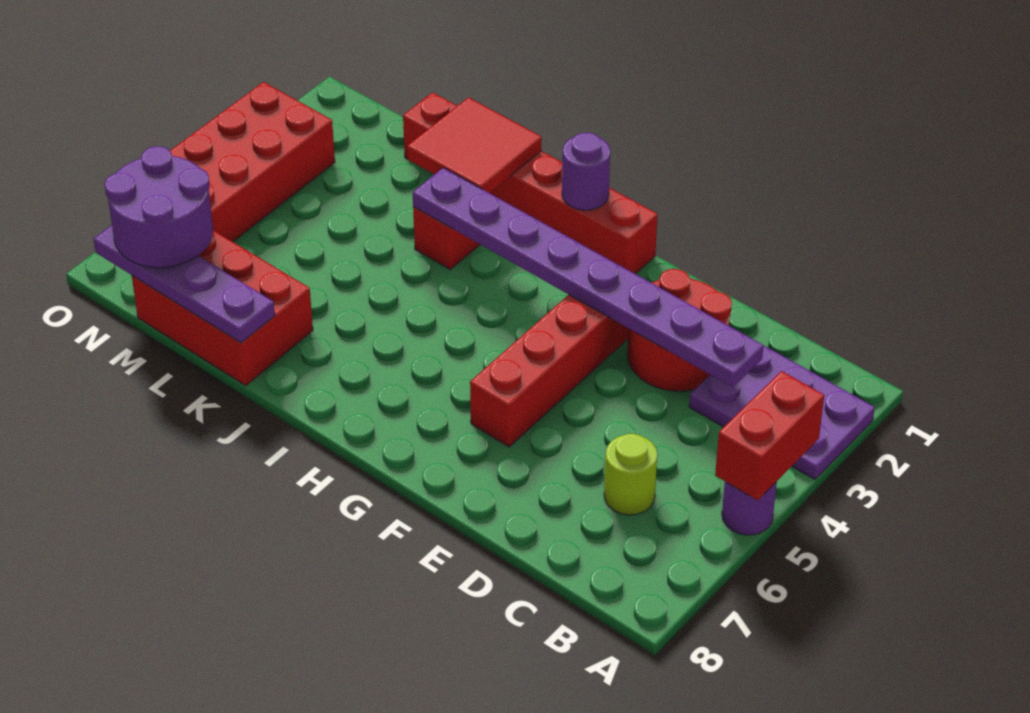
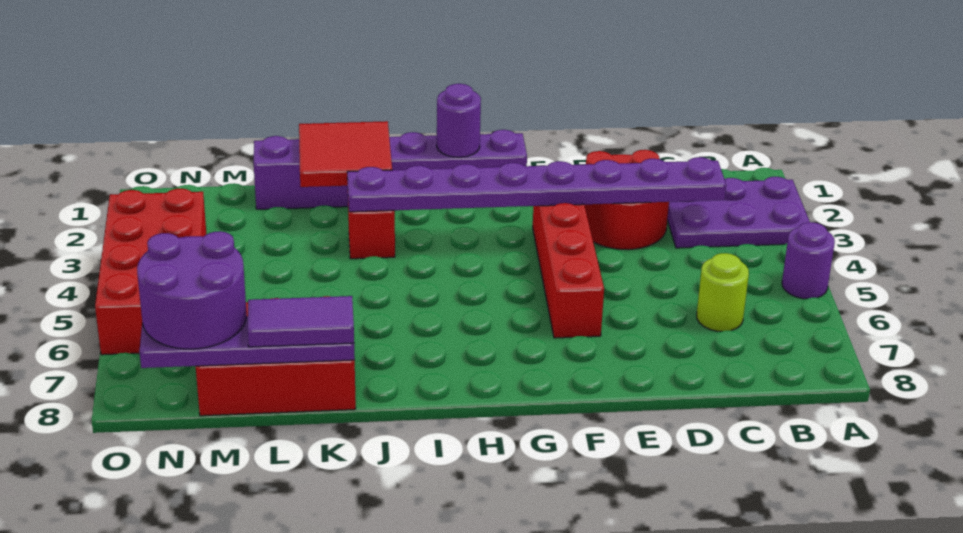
red 1x2 brick [715,371,824,500] -> none
red 1x6 brick [403,92,658,274] -> purple 1x6 brick [254,130,527,209]
none -> purple 1x2 tile [248,296,354,347]

